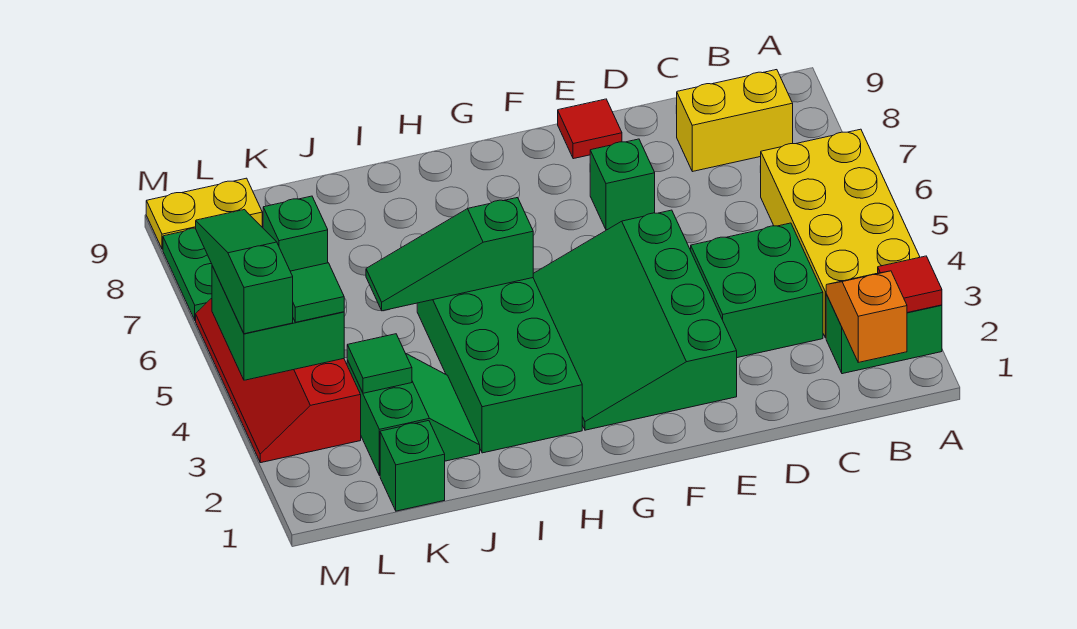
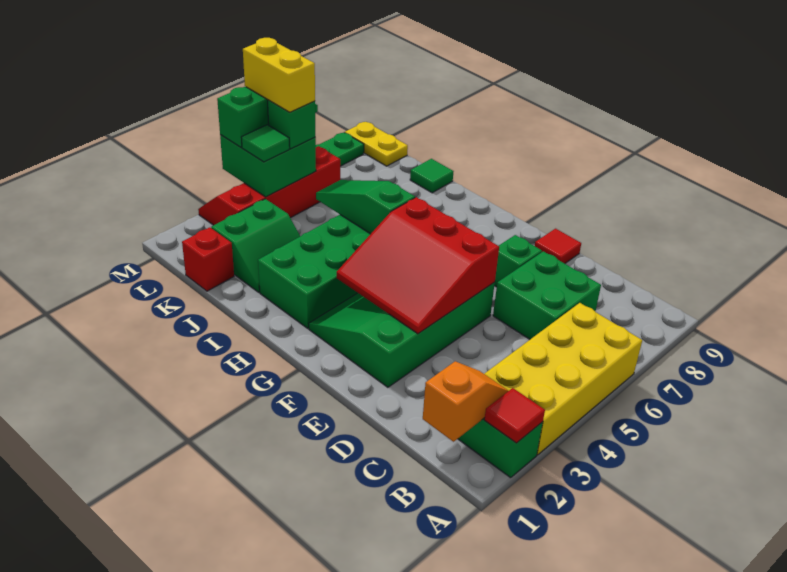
yellow 1x2 brick [677,70,793,172] -> yellow 1x2 brick moved to [243,38,315,112]
green 2x2 brick [691,223,823,358] -> green 2x2 brick moved to [493,251,601,339]
none -> red 3x3 slope [337,197,499,334]
green 1x1 brick [380,421,445,511] -> red 1x1 brick [182,227,234,291]
green 1x1 tile [347,334,412,393] -> green 1x1 tile moved to [410,159,454,193]

